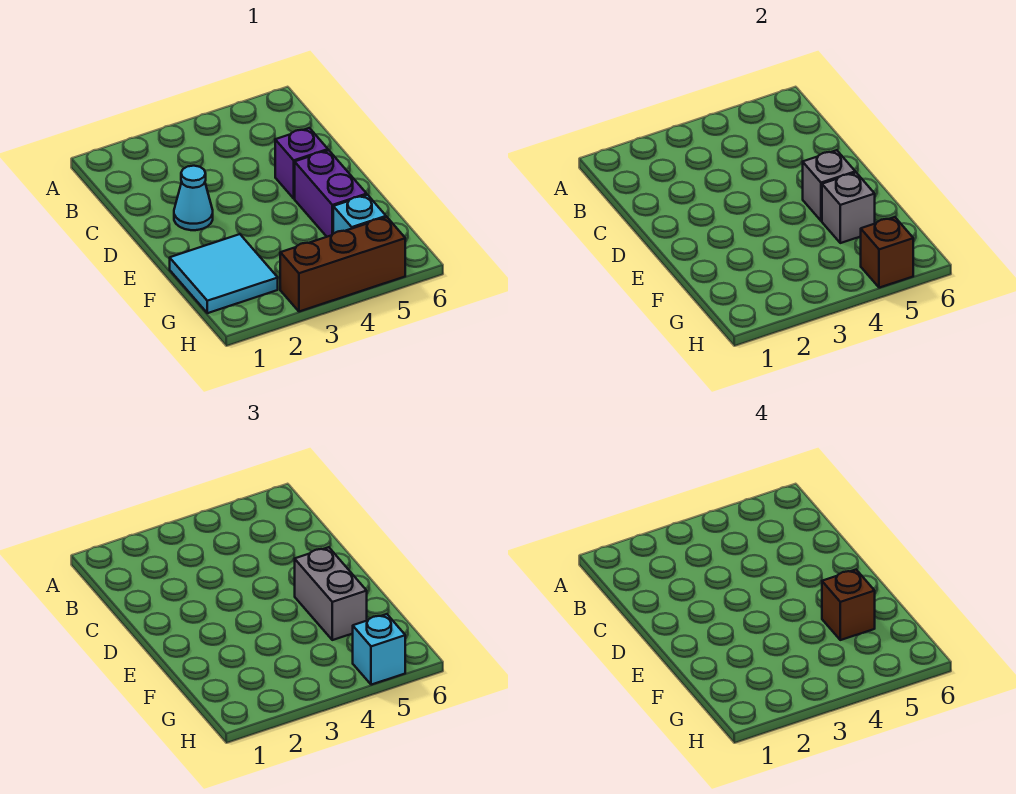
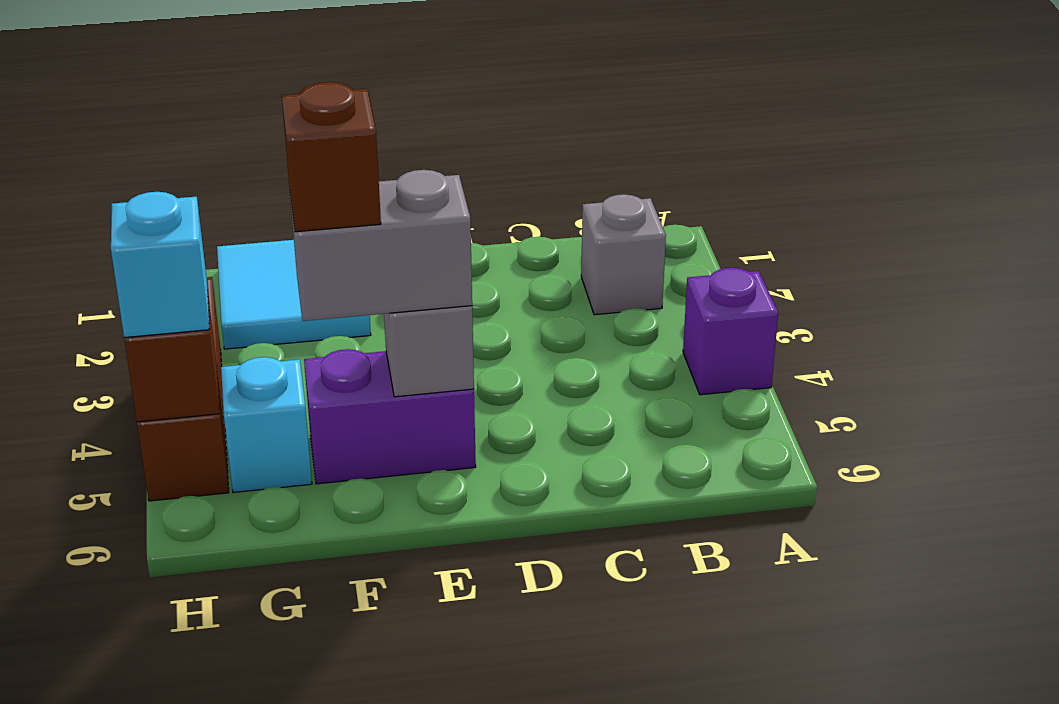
cyan 1x1 cone [174,166,213,230] -> none
purple 1x1 brick [275,128,328,198] -> purple 1x1 brick moved to [683,268,778,395]
grey 1x1 brick [822,173,875,243] -> grey 1x1 brick moved to [581,194,666,315]

